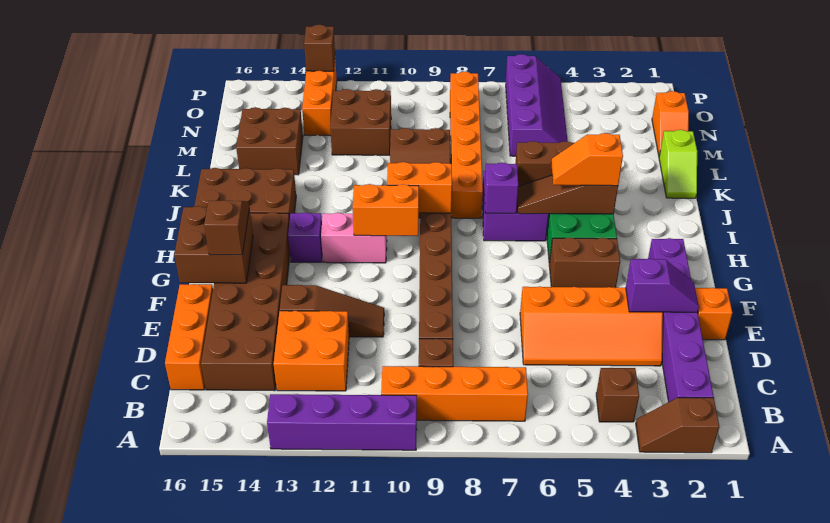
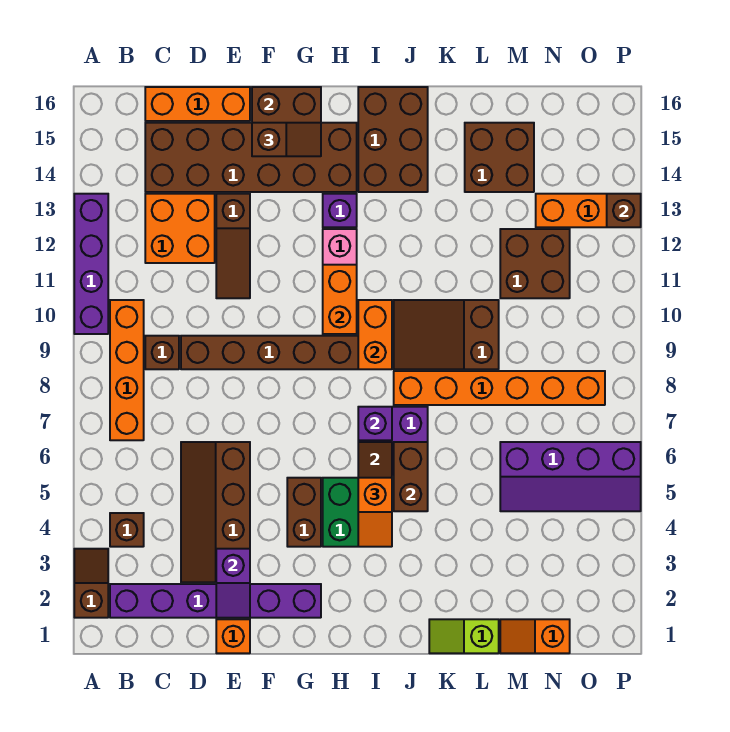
orange 2x4 slope [520,287,663,366] -> brown 2x4 slope [181,442,250,582]
orange 1x2 slope [551,133,623,186] -> orange 1x2 slope turned to [358,478,392,547]

